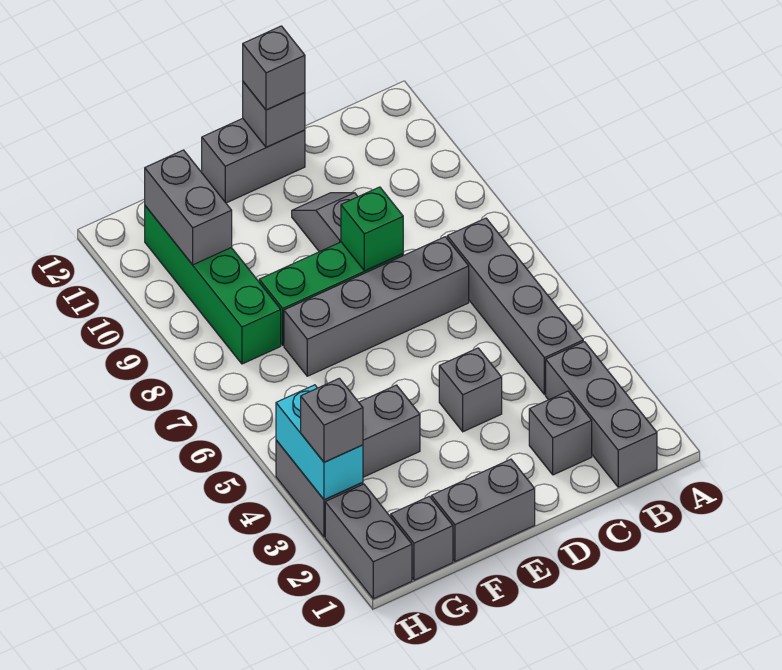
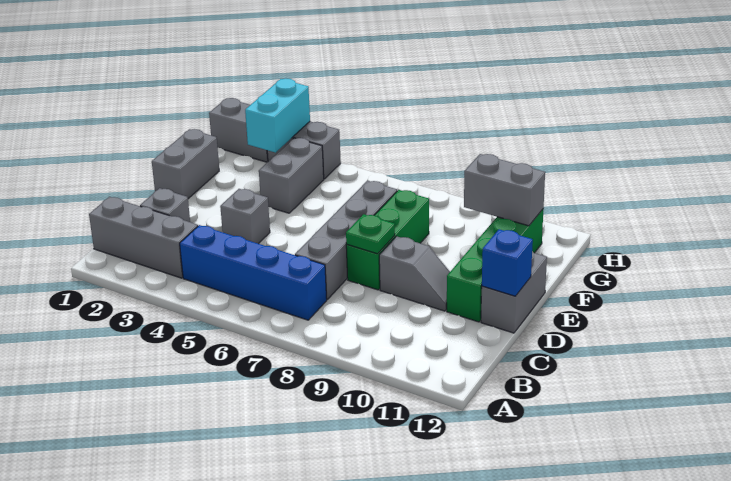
grey 1x4 brick [447,218,583,395] -> blue 1x4 brick [180,225,327,320]
green 1x1 brick [341,187,403,271] -> green 1x1 plate [346,214,395,254]
grey 1x1 brick [243,82,305,147] -> blue 1x1 brick [482,229,533,296]
grey 1x1 brick [243,26,305,110] -> none
grey 1x1 brick [391,496,453,580] -> none
green 1x4 brick [145,206,281,364] -> green 1x4 brick turned to [447,209,543,322]
cyan 1x2 brick [276,385,363,500] -> cyan 1x2 brick turned to [245,79,310,153]
grey 1x1 brick [301,378,363,462] -> none

